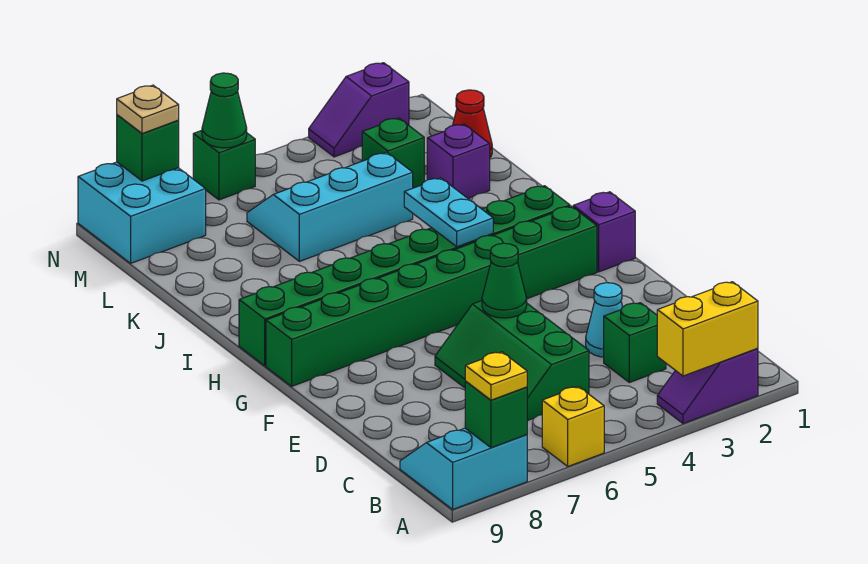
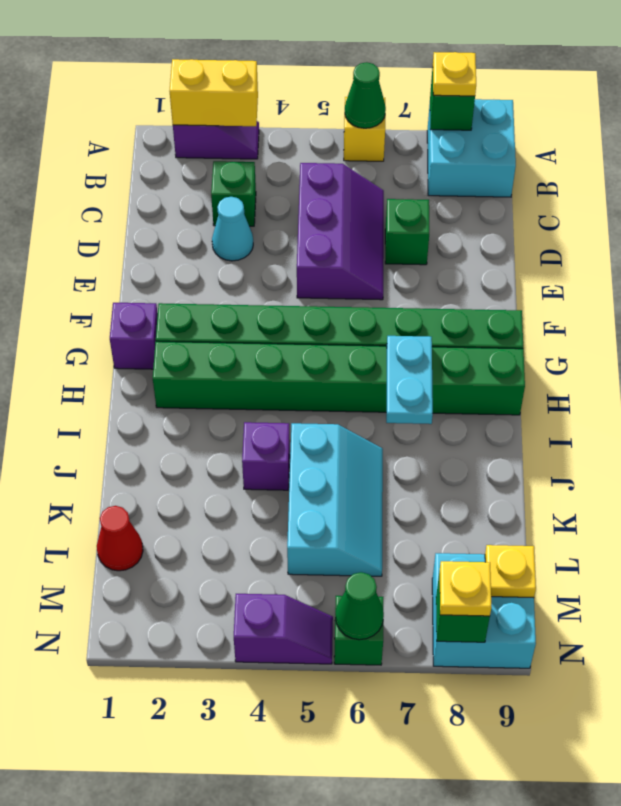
cyan 2x2 slope [400,428,527,509] -> cyan 2x2 brick [427,99,516,197]
green 2x3 slope [435,301,589,421] -> purple 2x3 slope [297,163,384,300]
green 1x1 cone [482,243,527,318] -> green 1x1 cone moved to [345,62,386,128]
cyan 1x2 plate [404,178,493,247] -> cyan 1x2 plate moved to [386,336,433,424]
purple 1x1 brick [427,124,490,198] -> purple 1x1 brick moved to [242,422,290,490]
cyan 2x3 slope [247,152,413,261] -> cyan 2x3 slope turned to [287,423,383,576]
green 1x1 brick [362,118,424,188] -> green 1x1 brick moved to [385,199,429,265]
none -> yellow 1x1 plate [485,545,536,598]
purple 1x2 slope [309,63,409,157] -> purple 1x2 slope moved to [234,594,333,664]
tan 1x1 plate [117,85,179,134] -> yellow 1x1 plate [440,561,491,616]

